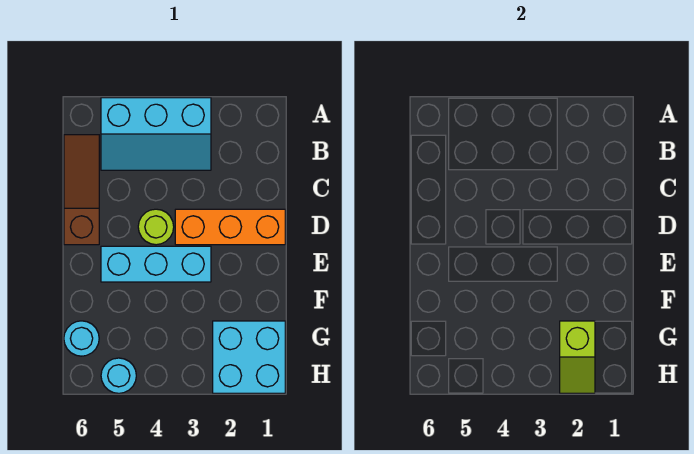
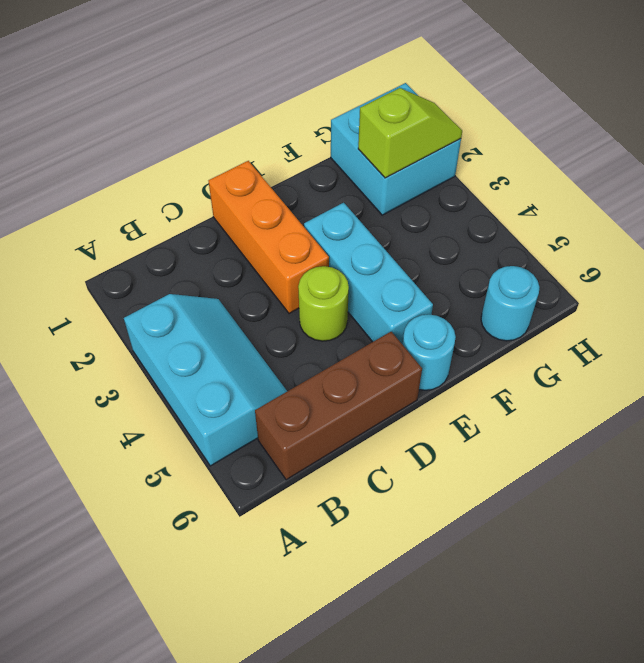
brown 1x3 slope [64,135,99,245] -> brown 1x3 brick [255,332,422,480]
cyan 1x1 round brick [101,358,136,393] -> cyan 1x1 round brick moved to [403,314,456,390]

